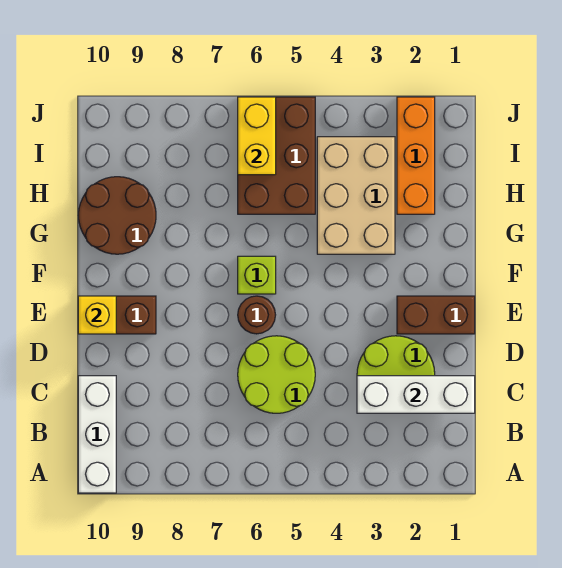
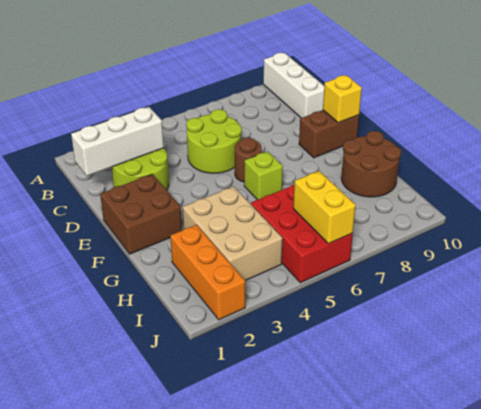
brown 1x2 brick [397,296,475,334] -> brown 2x2 brick [100,174,182,254]
brown 2x3 brick [238,97,315,214] -> red 2x3 brick [251,185,353,283]

